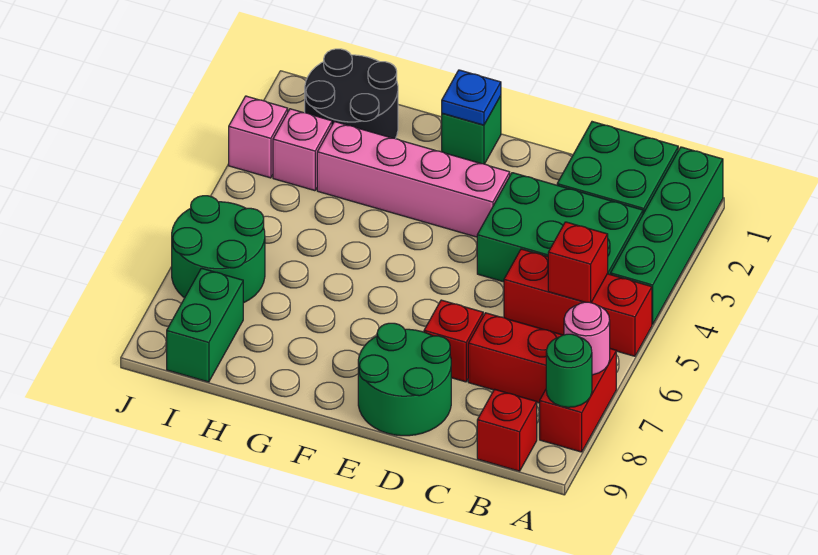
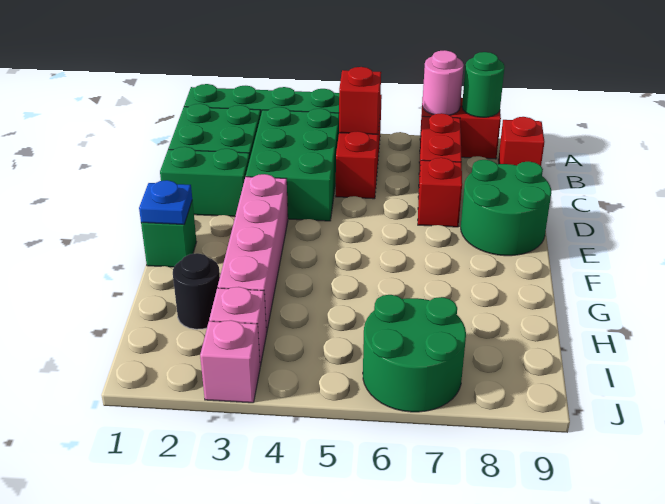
black 2x2 round brick [305,49,398,139] -> black 1x1 round brick [173,253,220,329]
green 1x2 brick [167,268,243,382] -> green 1x2 brick moved to [160,147,250,217]

